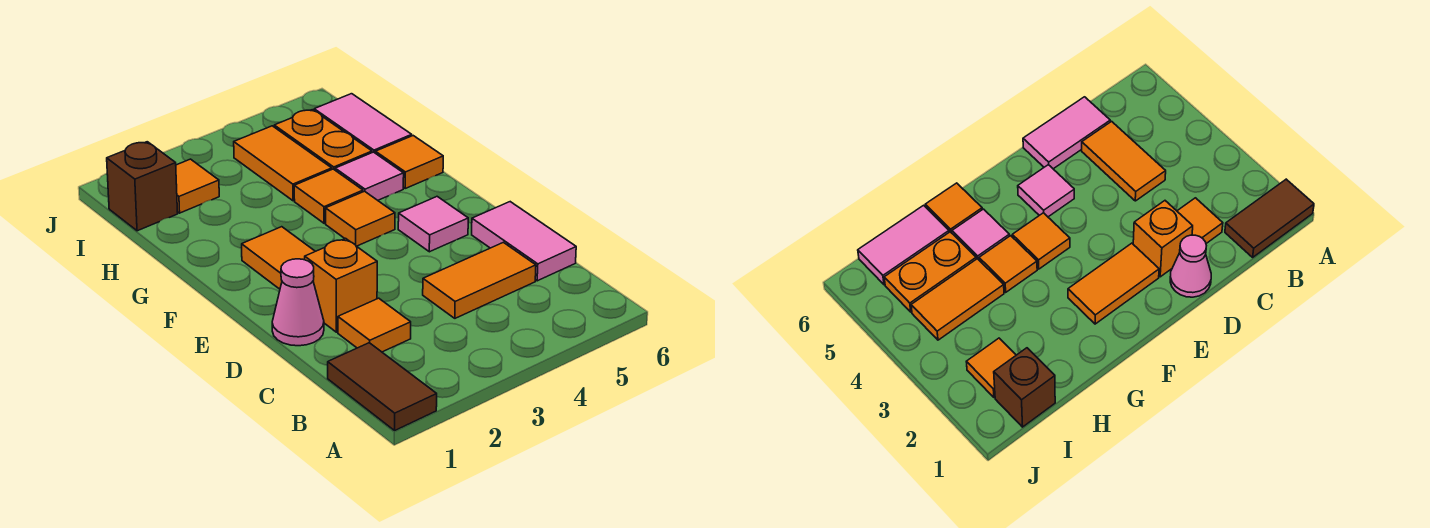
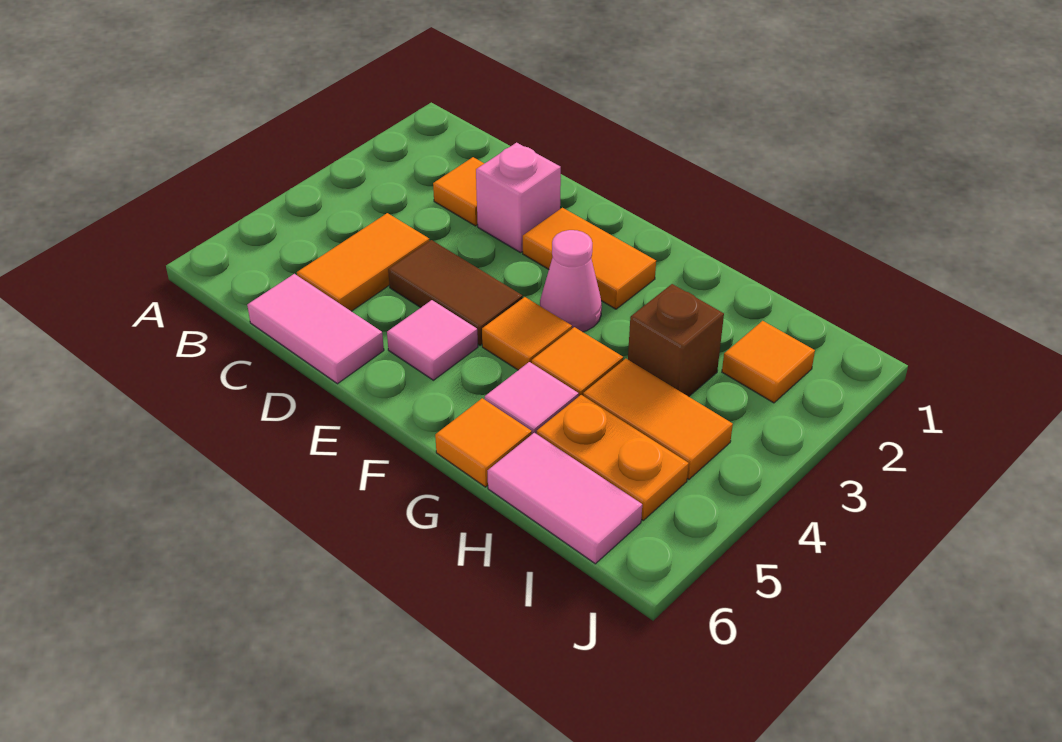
brown 1x2 tile [328,343,437,430] -> brown 1x2 tile moved to [388,240,523,345]
pink 1x1 cone [272,259,324,346] -> pink 1x1 cone moved to [540,230,602,332]
orange 1x1 brick [305,238,377,332] -> pink 1x1 brick [476,143,561,253]
brown 1x1 brick [107,142,178,231] -> brown 1x1 brick moved to [628,284,724,397]

